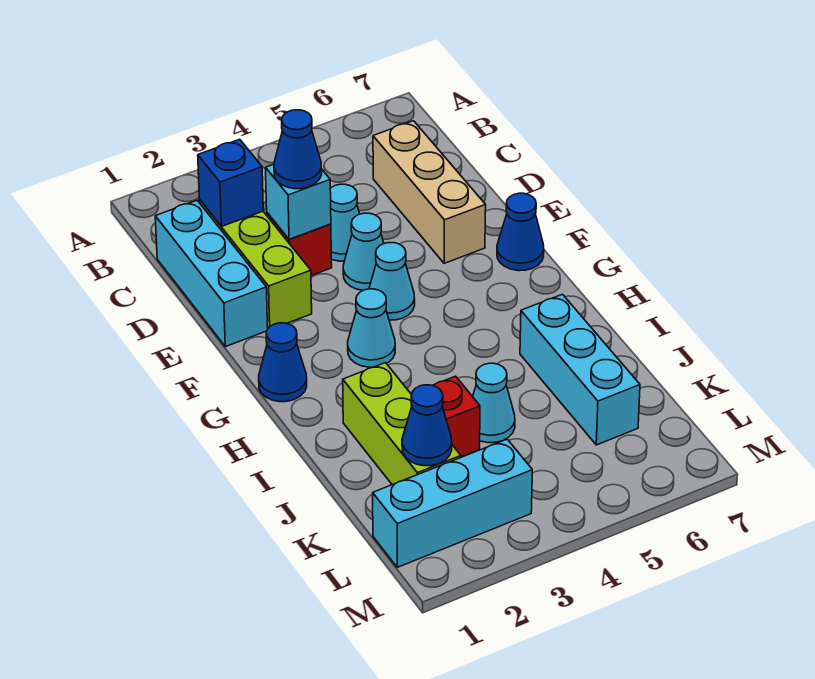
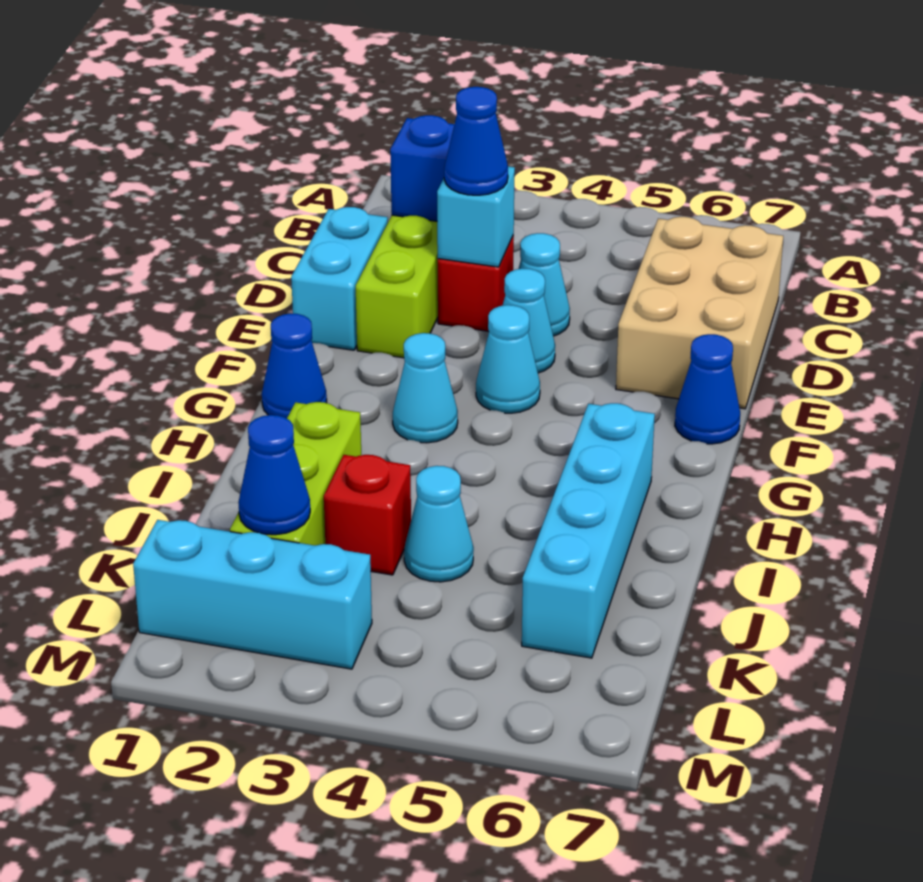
cyan 1x3 brick [155,201,268,347] -> cyan 1x2 brick [291,207,388,350]
tan 1x3 brick [373,121,486,263] -> tan 2x3 brick [616,217,783,409]
cyan 1x3 brick [520,294,640,445] -> cyan 1x4 brick [522,403,655,658]

